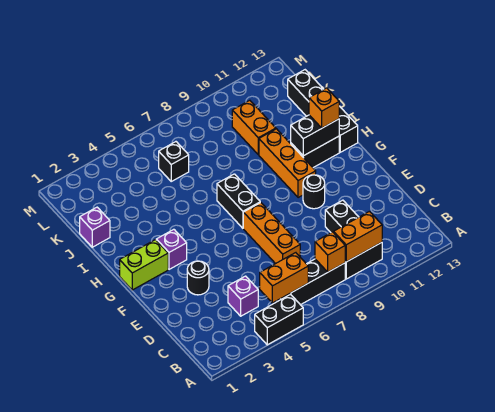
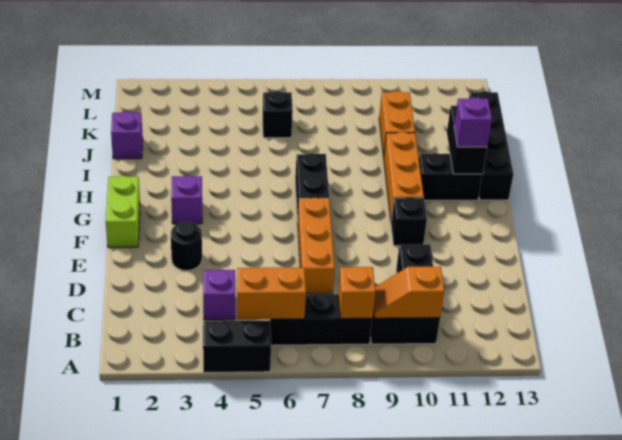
orange 1x2 brick [334,211,382,262] -> orange 1x2 slope [373,266,444,318]
black 1x1 round brick [303,175,325,209] -> black 1x1 brick [391,197,427,246]
lime 1x2 brick [120,240,168,290] -> lime 1x2 brick turned to [106,176,140,247]
black 1x2 brick [291,115,339,156] -> black 1x2 brick turned to [447,106,487,174]
orange 1x1 brick [309,88,339,128] -> purple 1x1 brick [454,97,492,147]

